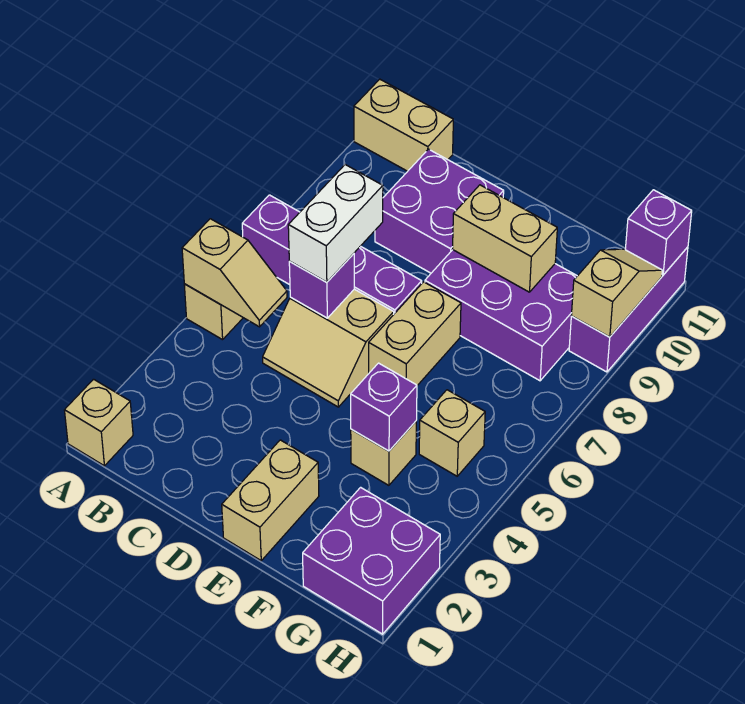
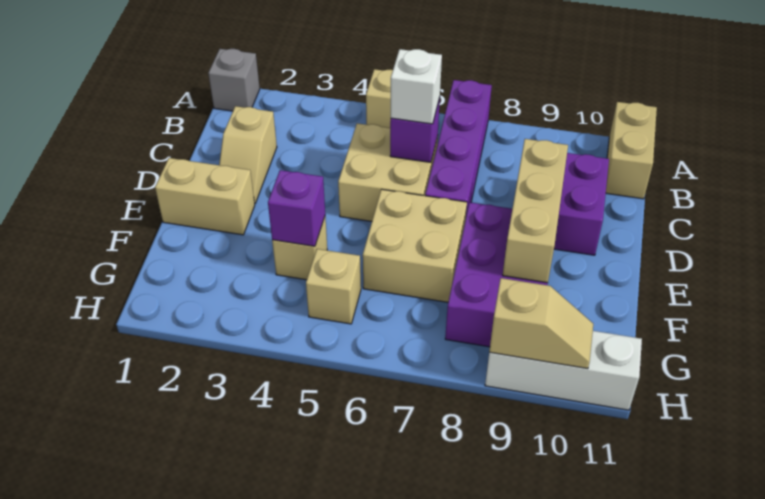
tan 1x1 brick [64,379,133,466] -> grey 1x1 brick [208,49,260,111]
tan 1x2 slope [182,219,287,327] -> tan 1x2 slope moved to [219,106,277,203]
tan 2x2 slope [263,289,394,407] -> tan 2x2 brick [338,123,438,221]
white 1x2 brick [288,165,383,282] -> white 1x1 brick [391,49,442,124]
tan 1x2 brick [369,282,461,386] -> tan 2x2 brick [363,189,467,302]
tan 1x2 brick [453,185,557,292] -> tan 1x3 brick [503,139,568,283]
purple 2x2 brick [303,487,440,634] -> none
purple 1x3 brick [569,247,688,372] -> white 1x3 brick [485,331,642,410]
purple 1x1 brick [625,190,692,275] -> none

